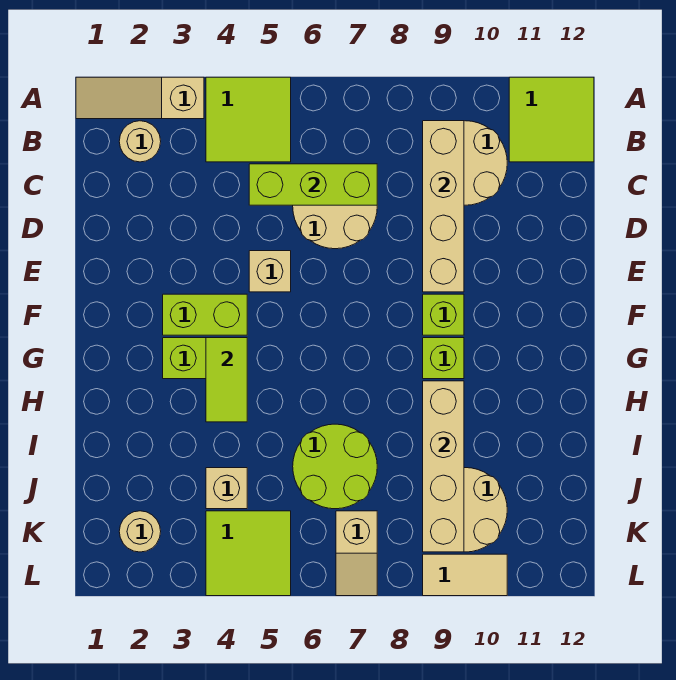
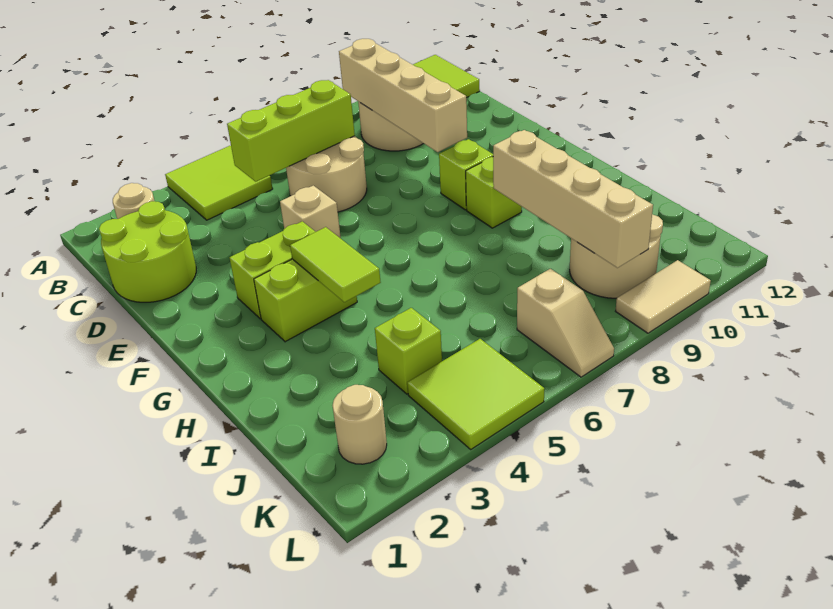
tan 1x3 slope [76,77,204,119] -> none
lime 2x2 round brick [293,424,377,509] -> lime 2x2 round brick moved to [99,201,196,302]
tan 1x1 brick [206,468,247,509] -> lime 1x1 brick [375,308,442,394]

